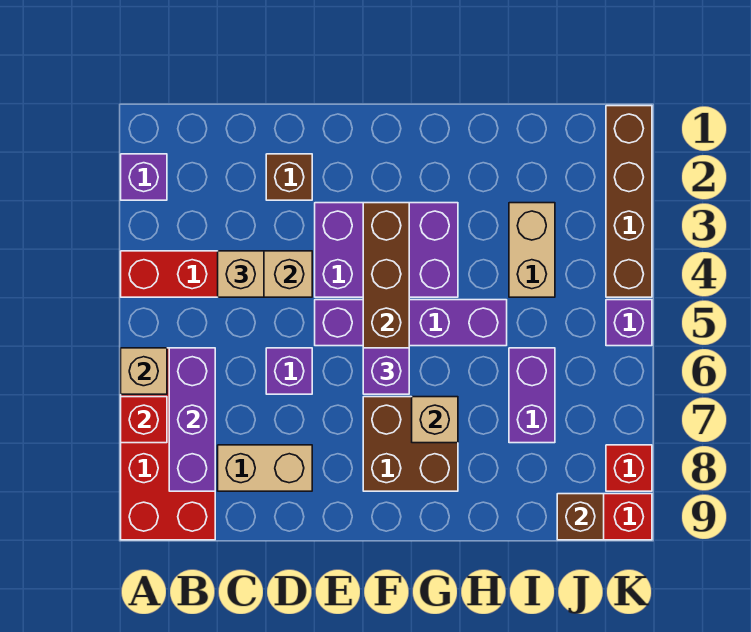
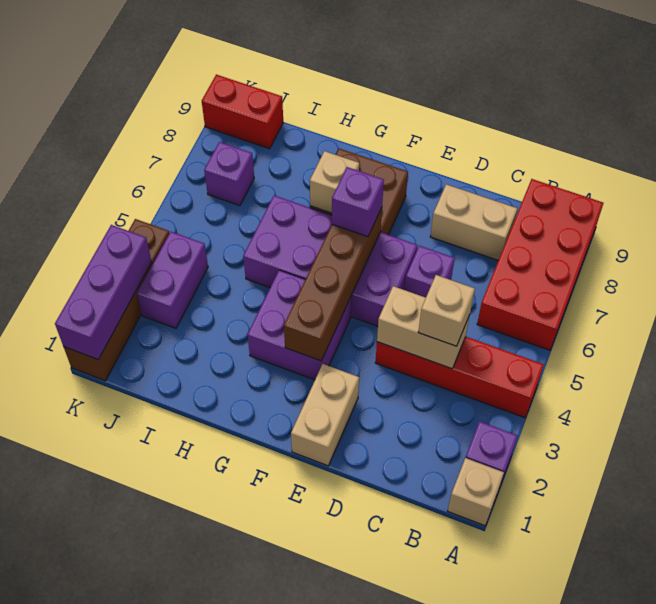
tan 1x1 brick [121,348,167,394] -> tan 1x1 brick moved to [448,458,504,526]
red 1x1 brick [121,397,167,443] -> none
purple 1x3 brick [169,348,215,491] -> purple 1x3 brick moved to [55,225,152,360]
brown 1x1 brick [266,154,312,200] -> none
purple 2x3 brick [315,203,458,297] -> purple 2x2 brick [248,270,351,380]
purple 1x4 brick [315,300,507,346] -> purple 2x4 brick [243,195,417,326]
tan 1x2 brick [509,203,555,297] -> tan 1x2 brick moved to [291,364,359,466]
purple 1x2 brick [509,348,555,443] -> purple 1x2 brick moved to [137,232,208,328]
brown 1x1 brick [557,494,604,540] -> none
purple 1x1 brick [606,300,652,346] -> purple 1x1 brick moved to [204,142,254,206]
red 1x1 brick [606,445,652,491] -> none

